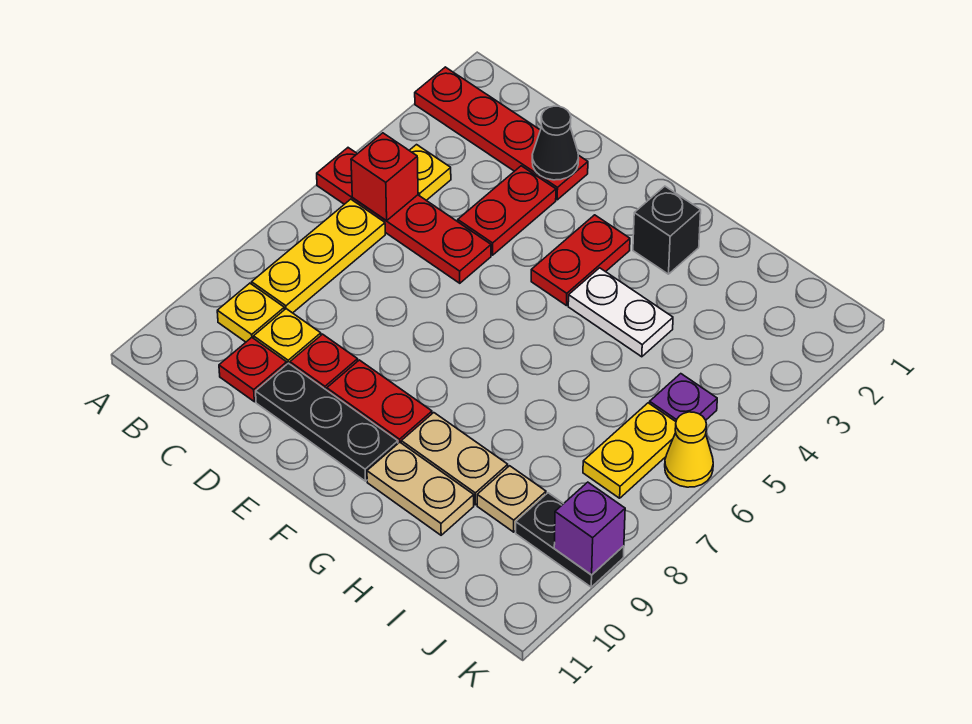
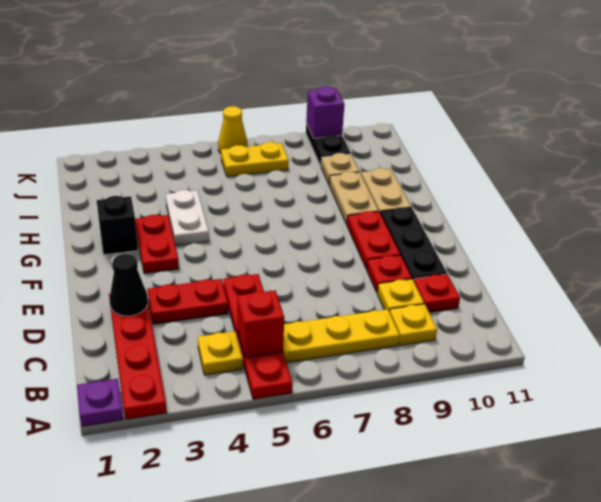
red 1x2 plate [531,215,630,306] -> red 1x2 plate turned to [135,215,179,274]
purple 1x1 plate [650,374,717,421] -> purple 1x1 plate moved to [77,379,123,427]

